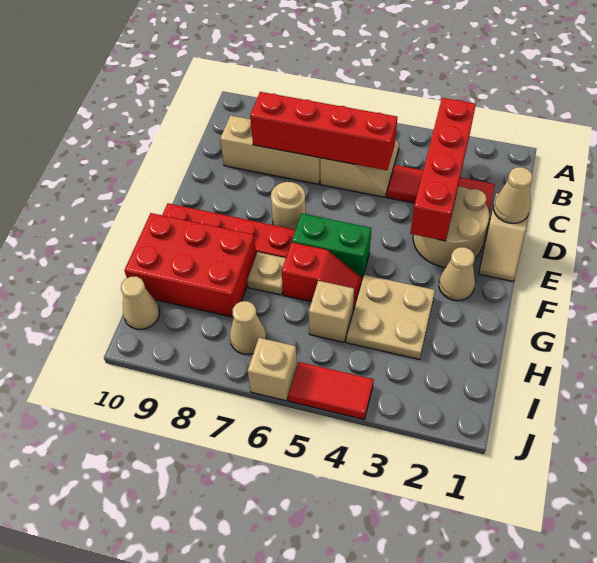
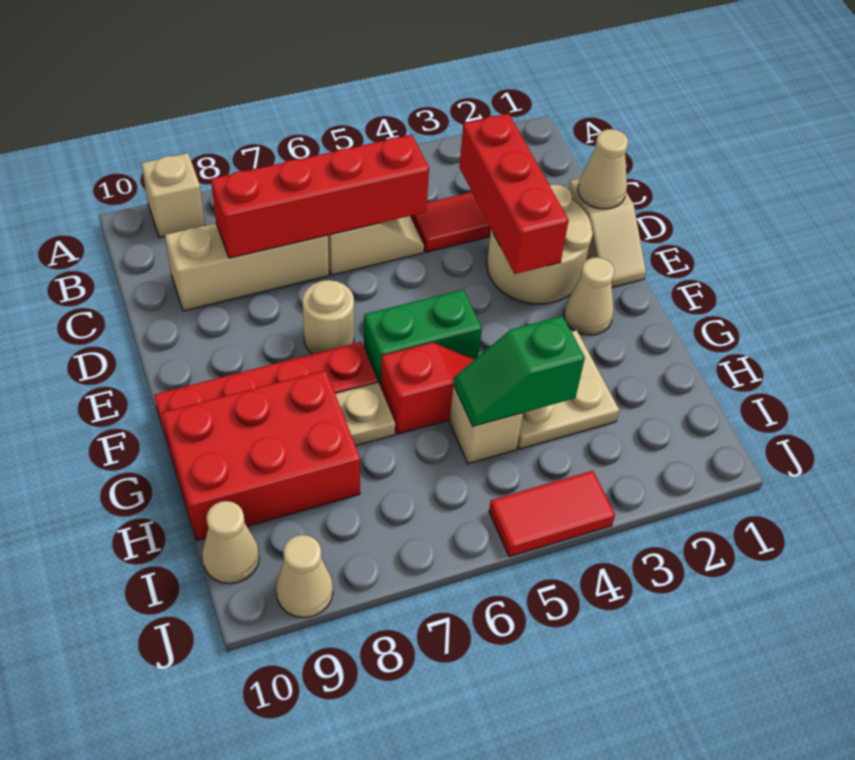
red 1x4 brick [410,98,476,241] -> red 1x3 brick [459,113,569,274]
none -> green 1x2 slope [453,316,585,426]
tan 1x1 cone [230,301,266,355] -> tan 1x1 cone moved to [276,535,333,618]
tan 1x1 brick [247,338,297,401] -> tan 1x1 brick moved to [141,153,205,238]

